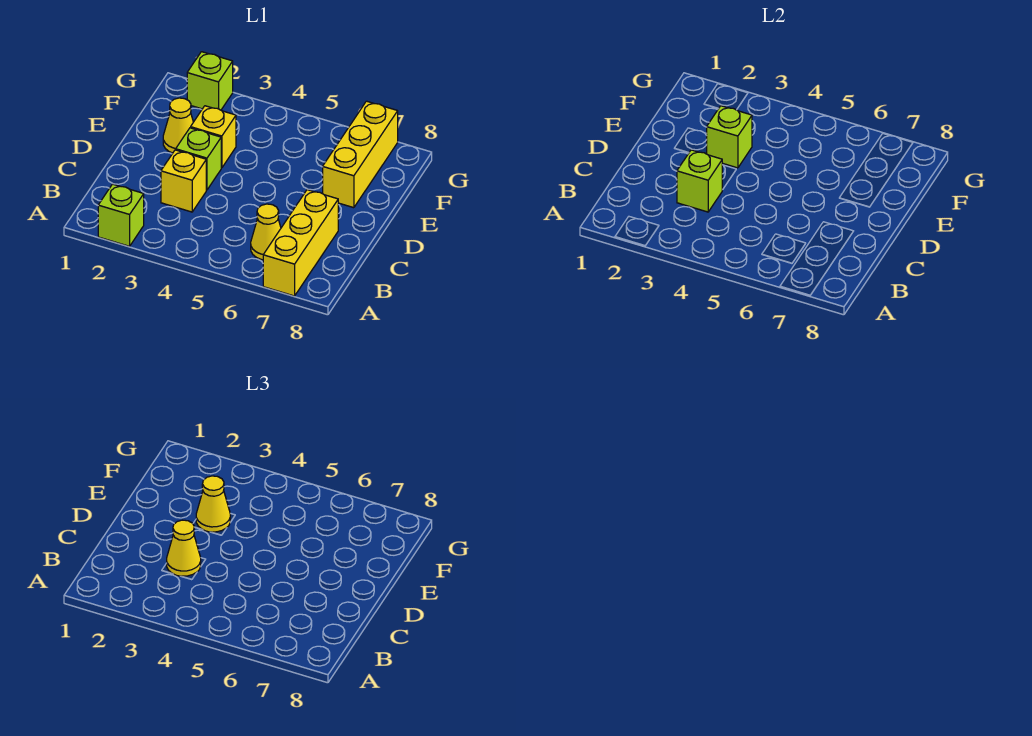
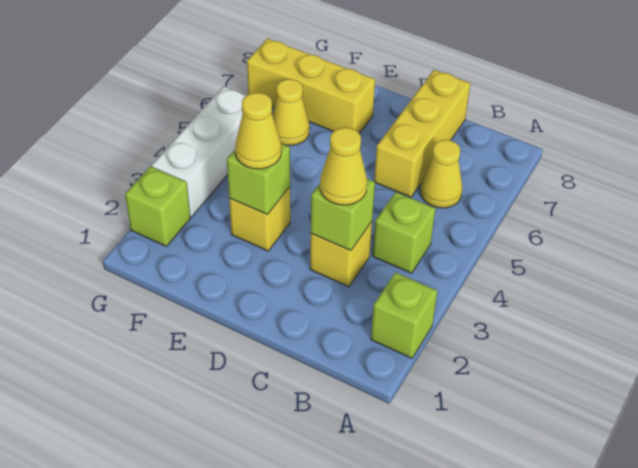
yellow 1x3 brick [263,190,338,296] -> yellow 1x3 brick turned to [374,70,470,197]
lime 1x1 brick [176,128,221,190] -> lime 1x1 brick moved to [373,192,435,273]
yellow 1x1 cone [163,98,193,153] -> yellow 1x1 cone moved to [272,79,310,145]
none -> white 1x3 brick [152,86,246,217]

